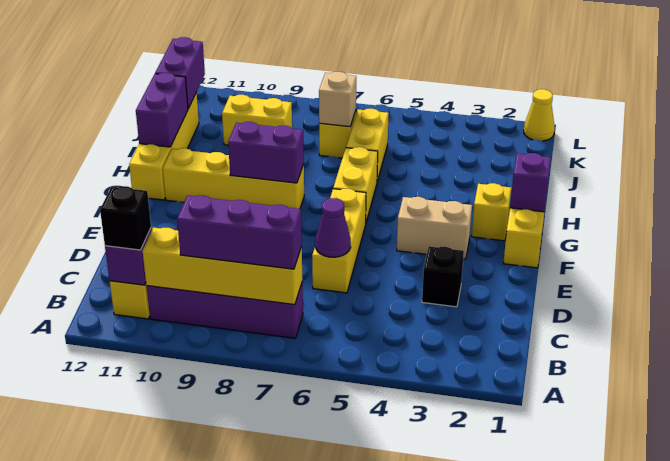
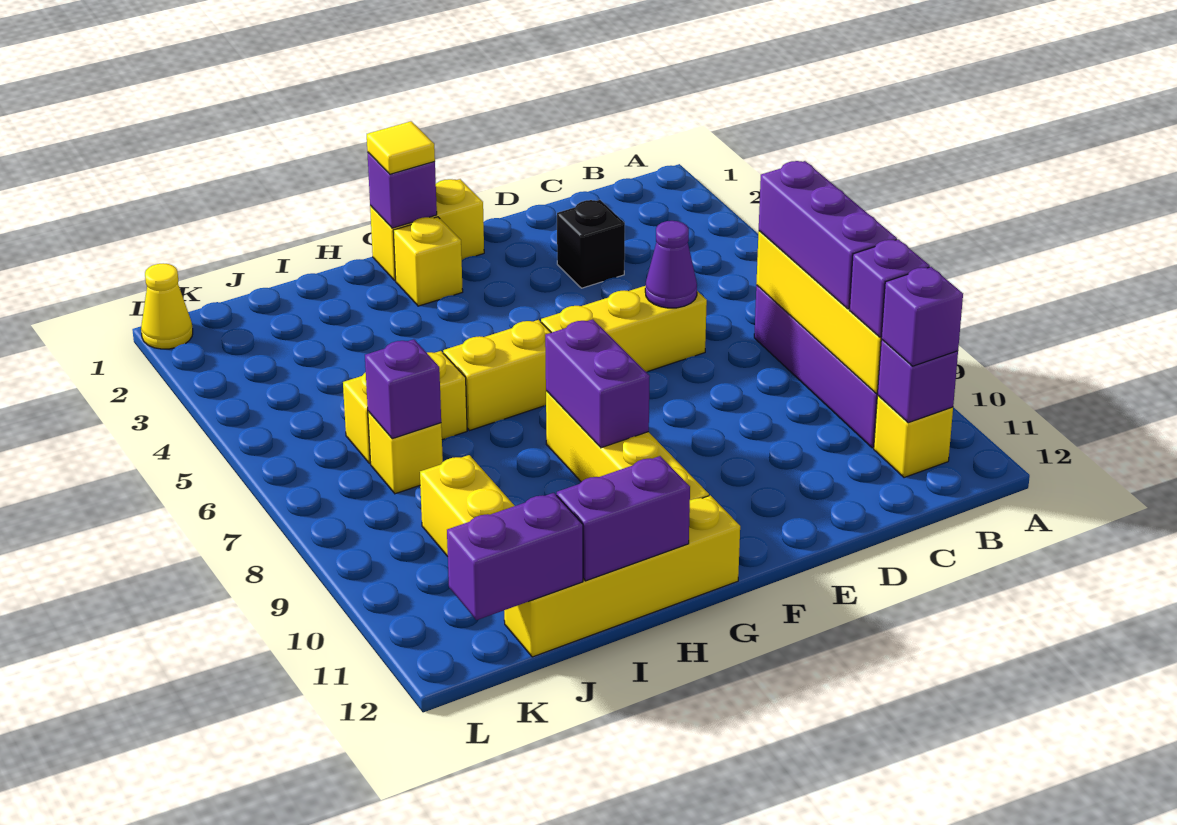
none -> purple 1x1 brick [849,239,930,337]
black 1x1 brick [100,186,151,250] -> purple 1x1 brick [881,267,963,366]
tan 1x2 brick [397,197,472,259] -> none
none -> yellow 1x1 tile [367,121,435,174]
tan 1x1 brick [319,72,356,127] -> purple 1x1 brick [365,339,441,439]

